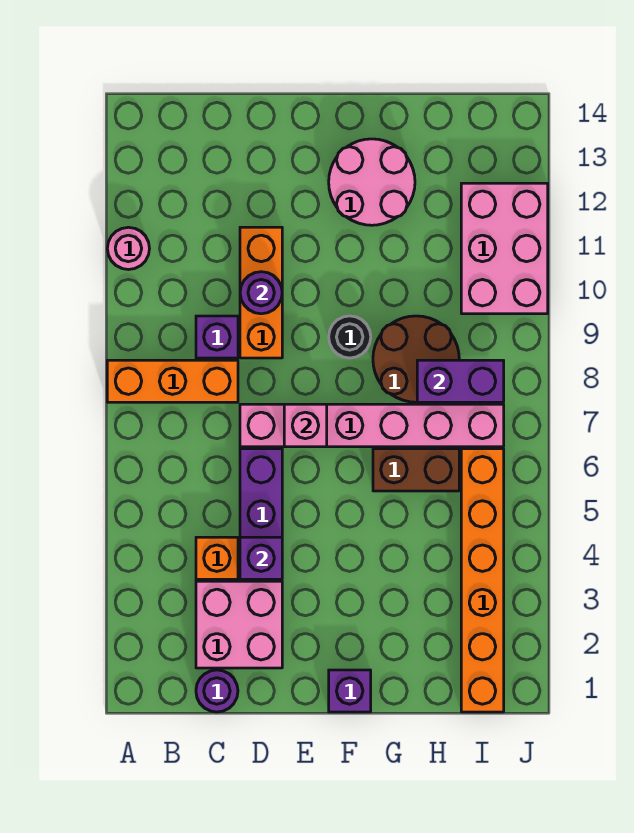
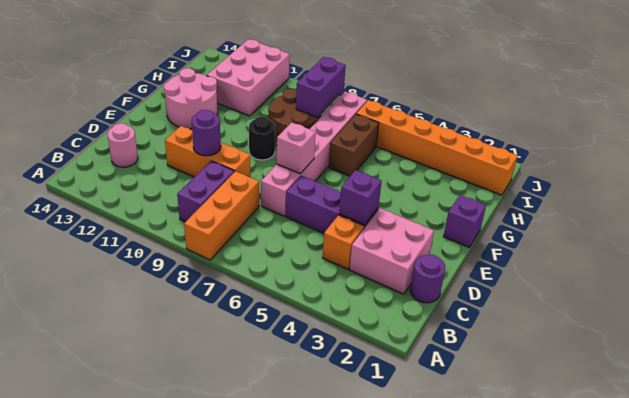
pink 1x1 round brick [107,227,149,270] -> pink 1x1 round brick moved to [107,123,138,167]
purple 1x1 brick [196,316,238,358] -> purple 1x2 brick [177,161,234,222]
pink 2x3 brick [461,183,548,314] -> pink 2x3 brick turned to [207,39,290,116]

